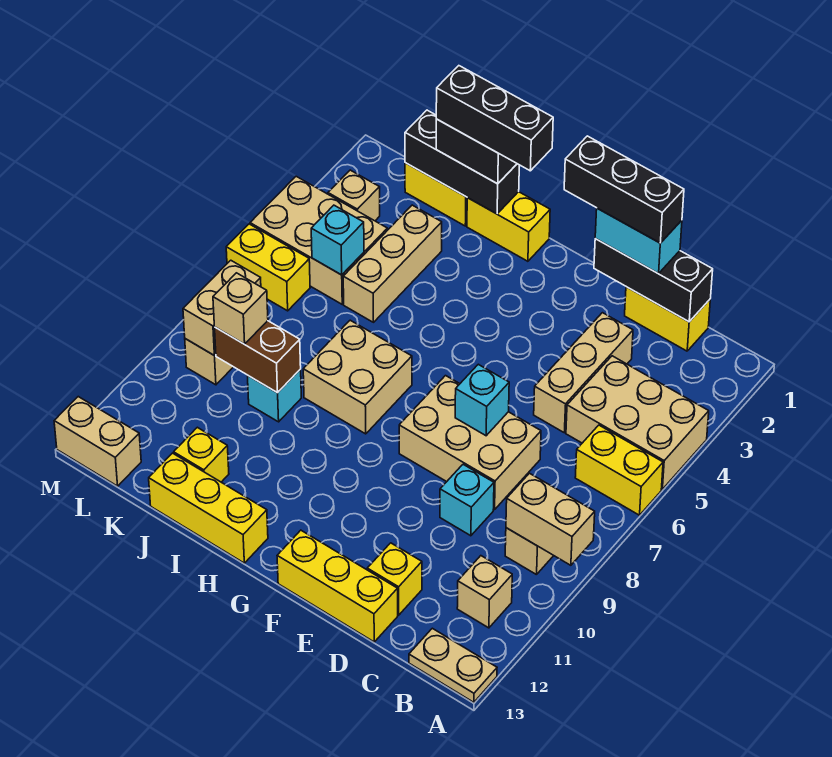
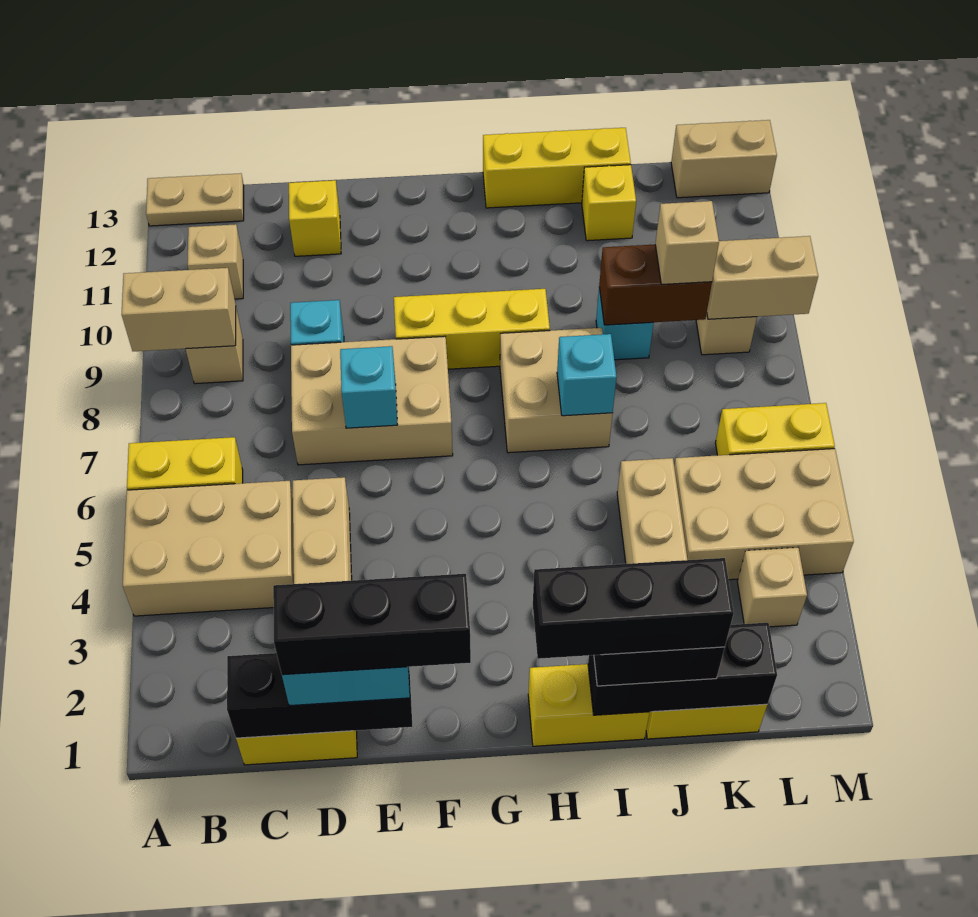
yellow 1x3 brick [277,530,398,642] -> yellow 1x3 brick moved to [394,289,550,369]
cyan 1x1 brick [311,205,364,275] -> cyan 1x1 brick moved to [557,334,617,416]
tan 1x2 brick [183,260,261,356] -> tan 1x2 brick turned to [707,236,818,319]

